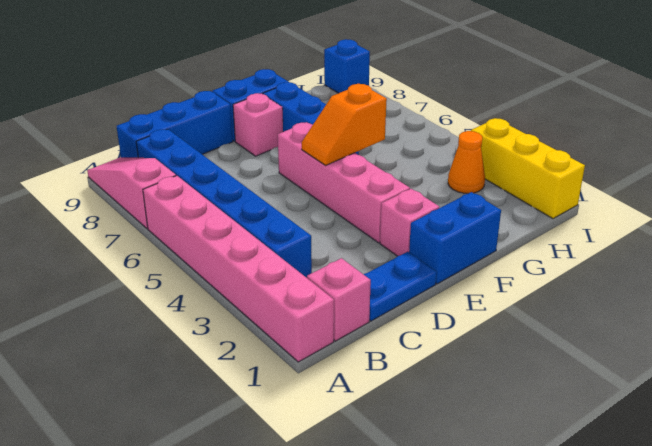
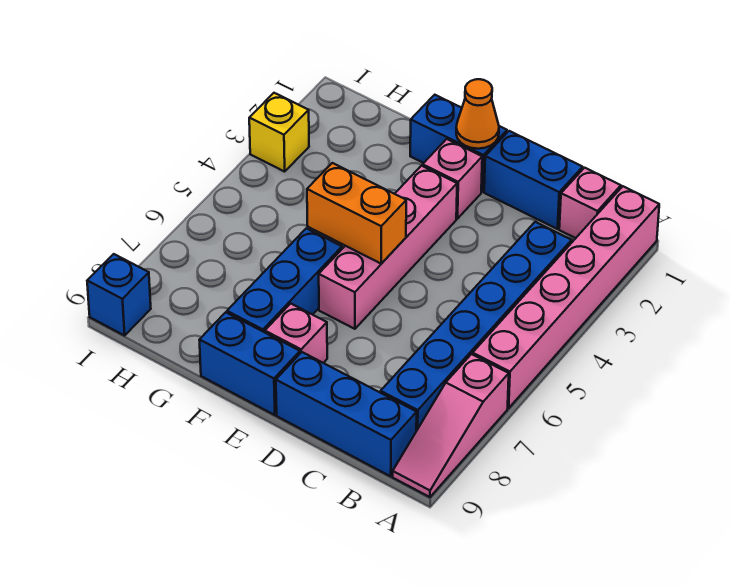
blue 1x2 plate [364,252,437,321] -> blue 1x2 brick [484,131,583,229]
orange 1x2 slope [302,84,387,166] -> orange 1x2 brick [307,163,406,264]
orange 1x1 cone [448,131,485,193] -> orange 1x1 cone moved to [456,79,499,149]
yellow 1x3 brick [471,118,585,219] -> yellow 1x1 brick [249,93,309,172]

